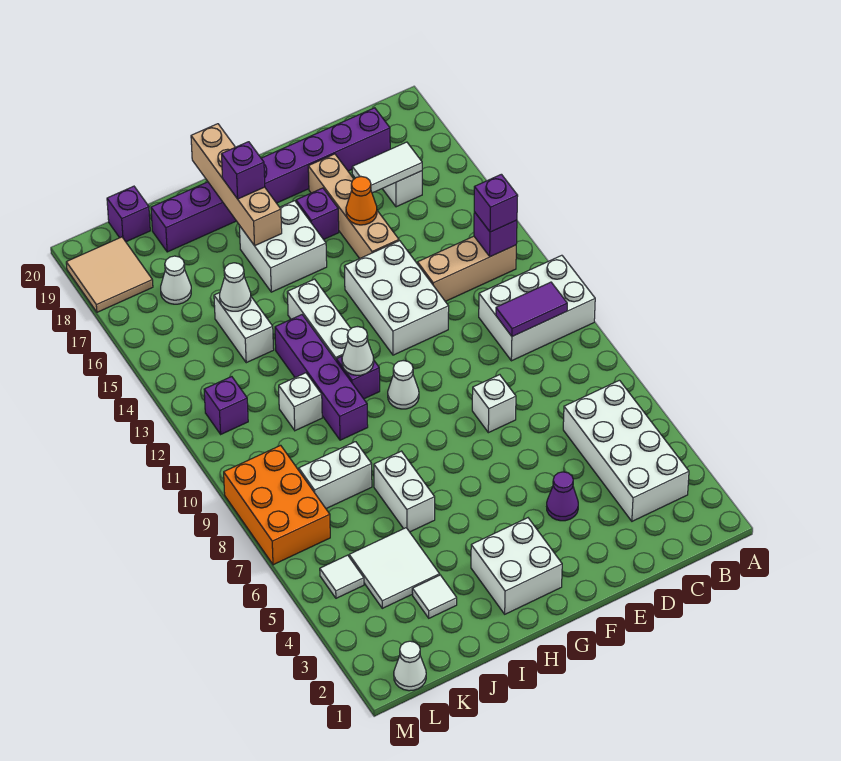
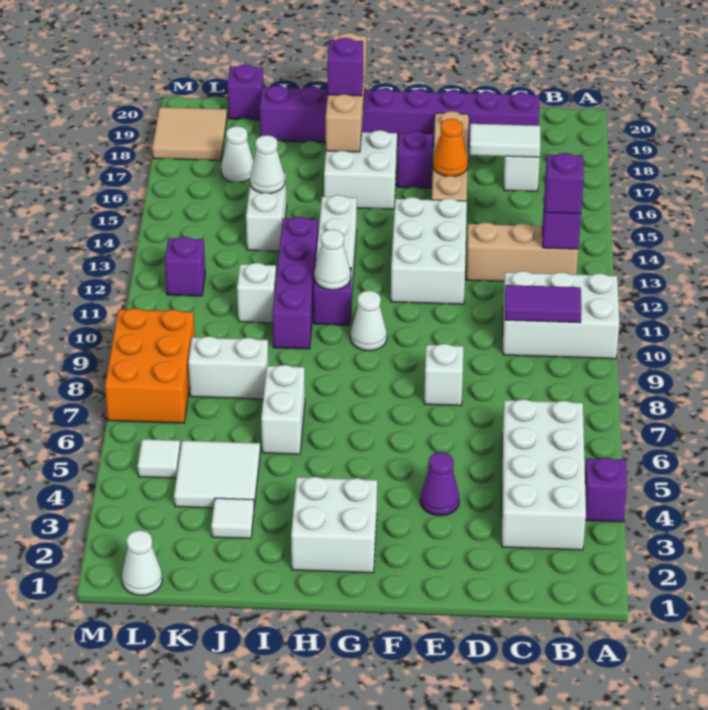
none -> purple 1x1 brick [585,458,627,522]

